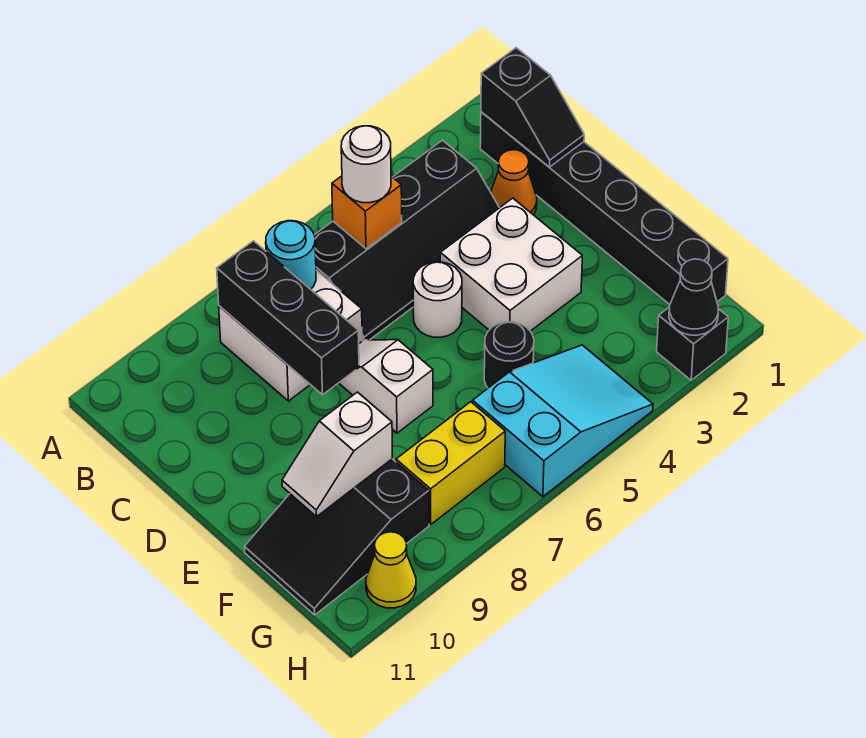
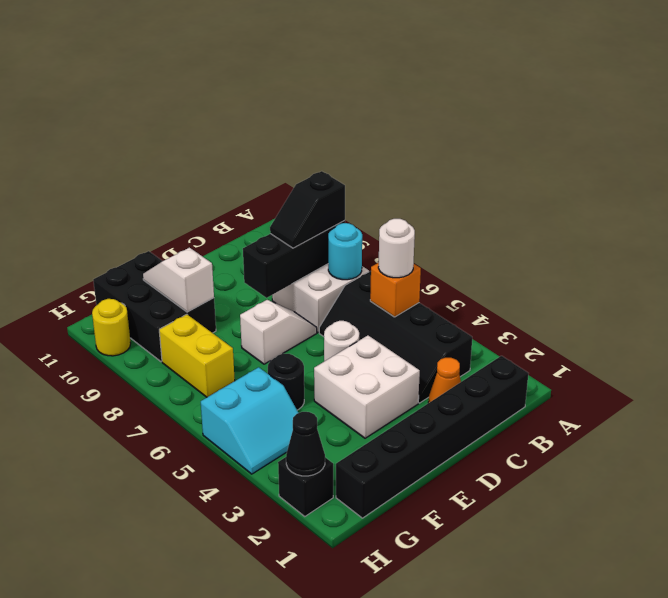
black 1x2 slope [481,48,584,167] -> black 1x2 slope moved to [270,171,345,248]
black 2x3 slope [244,459,429,615] -> black 2x3 brick [93,251,216,362]
cyan 2x3 slope [473,345,653,497] -> cyan 2x2 slope [201,367,298,474]
yellow 1x1 cone [366,532,416,608] -> yellow 1x1 round brick [92,299,131,356]

